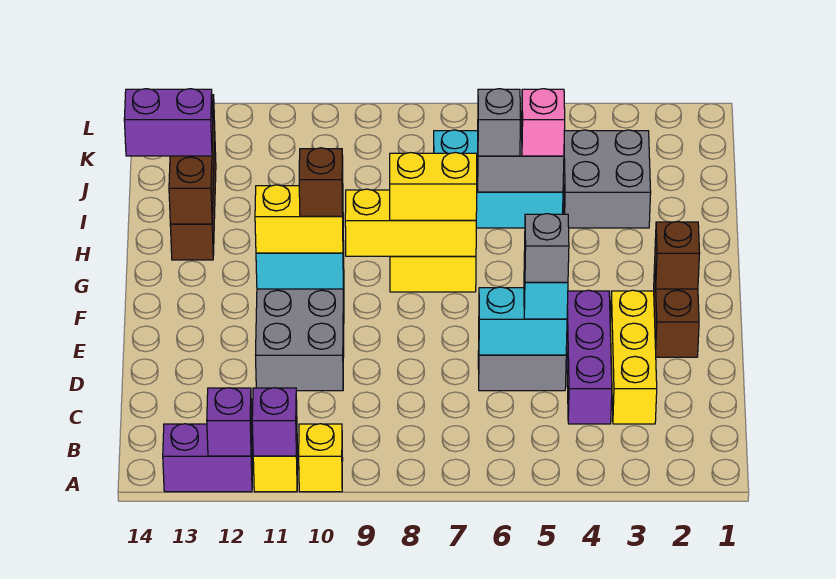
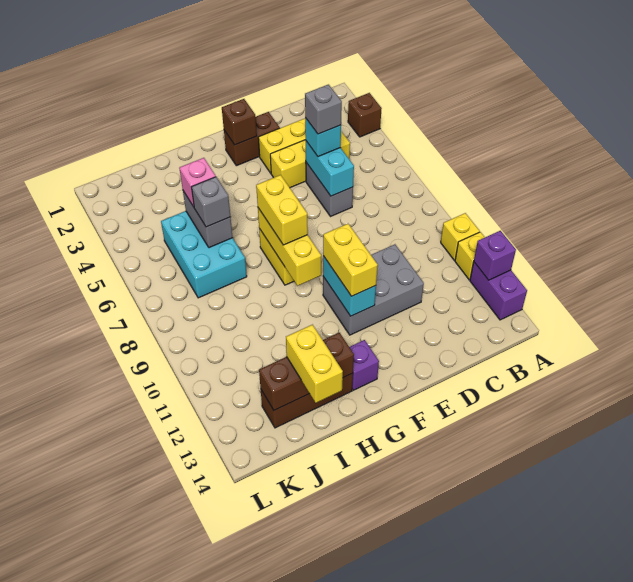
purple 1x1 brick [252,388,297,456] -> purple 1x1 brick moved to [350,340,379,390]
purple 1x3 brick [567,290,612,424] -> yellow 1x3 brick [270,131,350,188]
brown 1x1 brick [299,148,343,216] -> brown 1x1 brick moved to [348,93,382,137]
grey 2x2 brick [563,130,651,228] -> none
purple 1x2 brick [124,89,213,156] -> yellow 1x2 brick [286,325,343,403]

